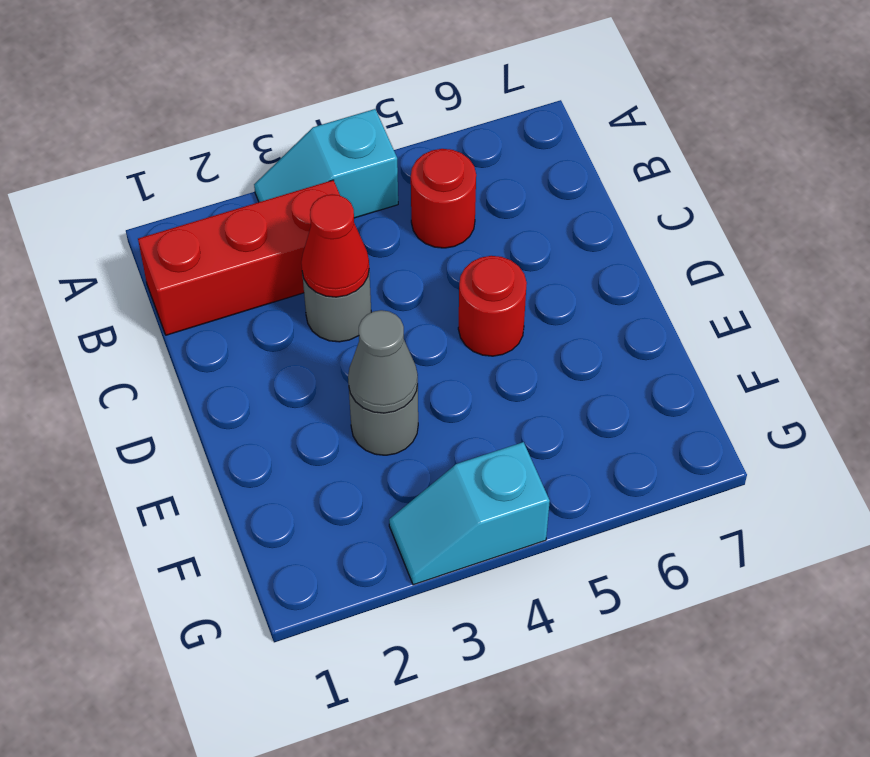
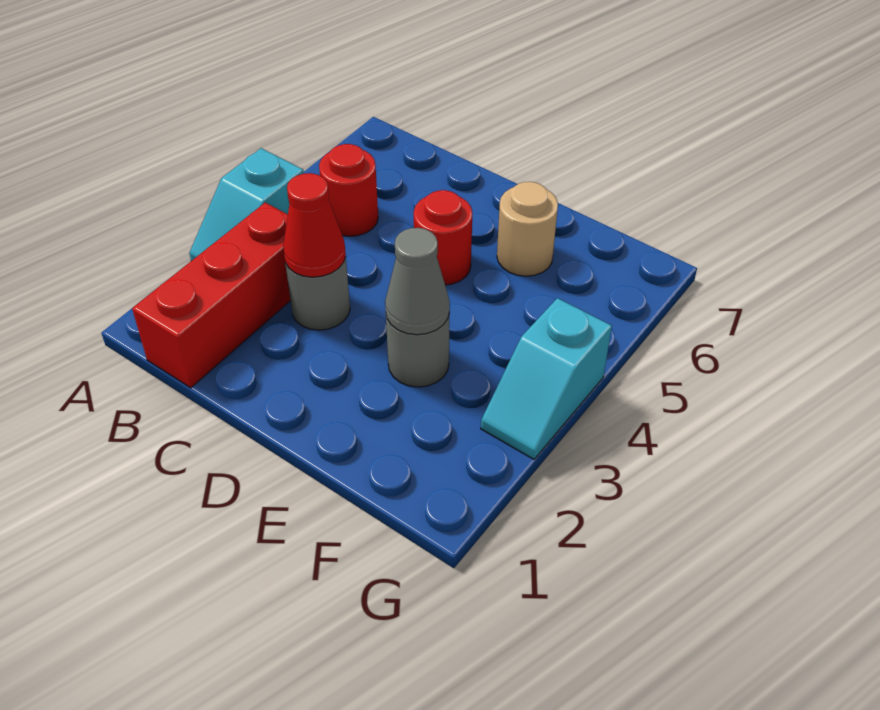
none -> tan 1x1 round brick [497,182,558,276]

